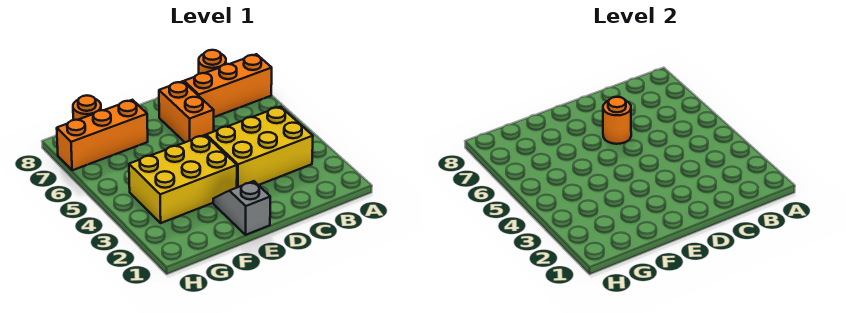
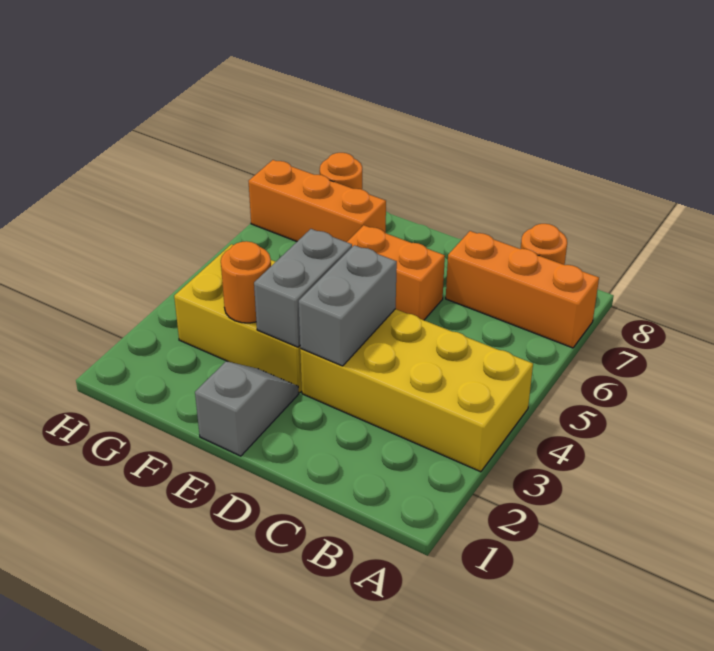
yellow 2x3 brick [206,107,313,187] -> yellow 2x4 brick [300,309,533,472]
none -> grey 1x2 brick [299,245,397,366]
orange 1x2 brick [159,81,214,142] -> orange 1x2 brick turned to [347,225,445,320]
orange 1x1 round brick [603,97,631,144] -> orange 1x1 round brick moved to [221,241,271,323]
none -> grey 1x2 brick [254,229,352,347]

